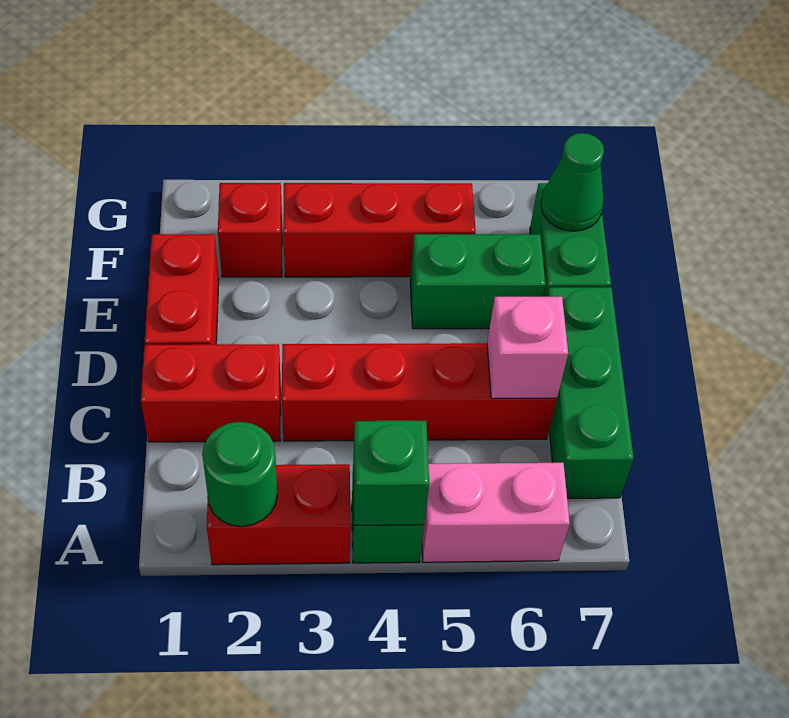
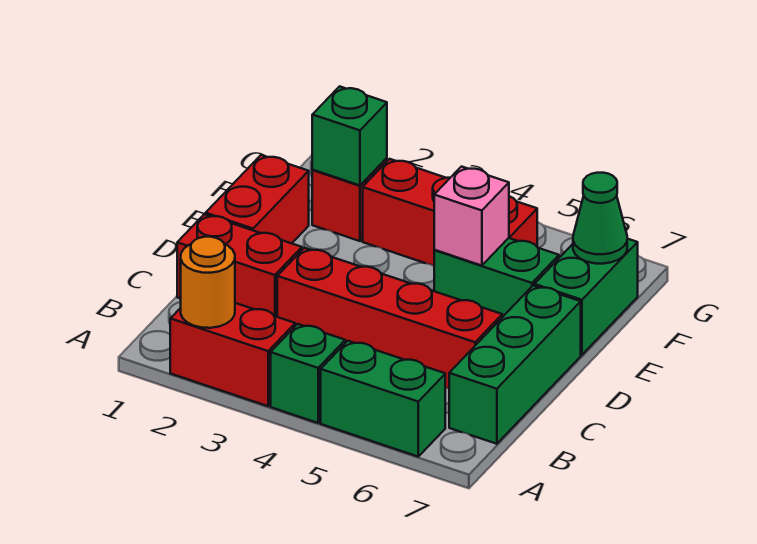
green 1x1 round brick [202,422,277,527] -> orange 1x1 round brick [181,237,235,328]
green 1x1 brick [353,421,429,525] -> green 1x1 brick moved to [312,86,387,185]
pink 1x2 brick [422,463,570,562] -> green 1x2 brick [321,341,445,457]
pink 1x1 brick [487,297,568,399] -> pink 1x1 brick moved to [434,167,509,266]

